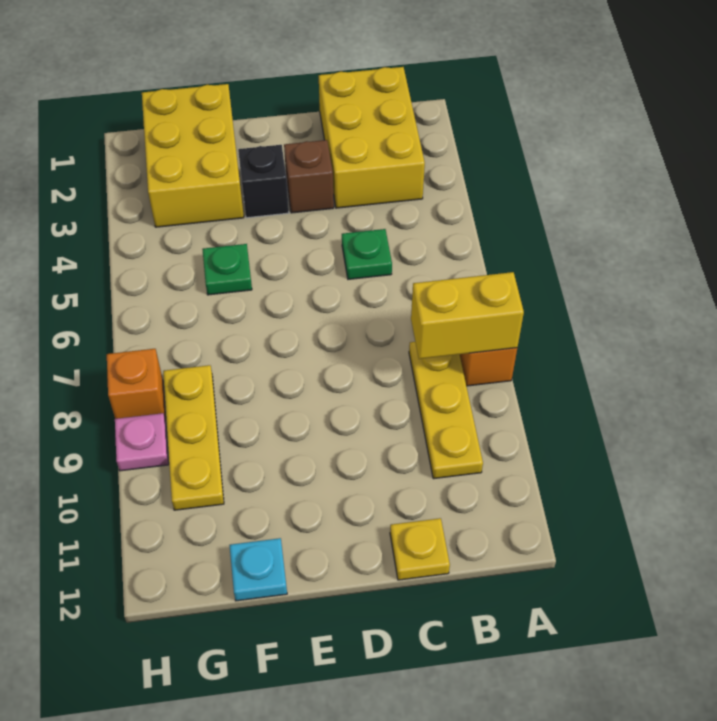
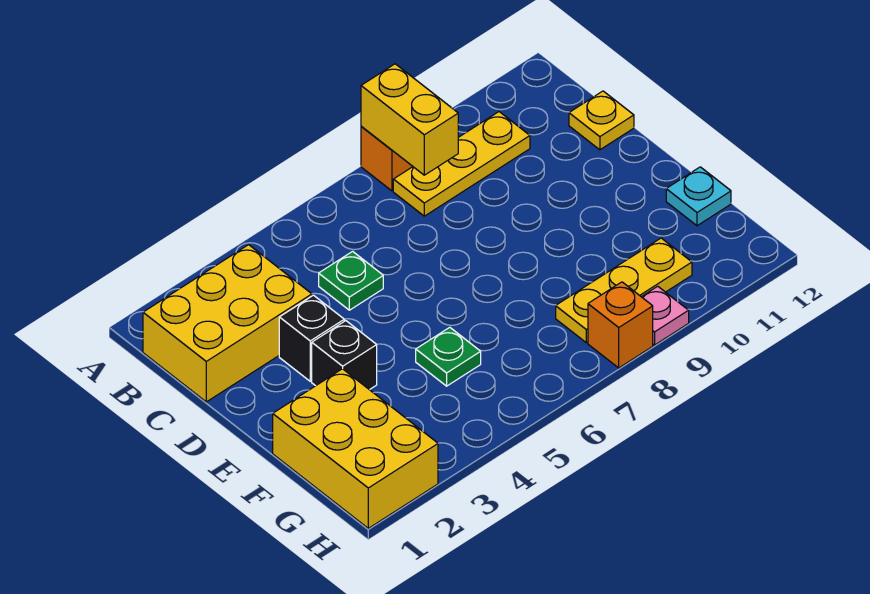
brown 1x1 brick [284,140,334,213] -> black 1x1 brick [279,295,344,381]
yellow 2x3 brick [142,84,244,227] -> yellow 2x3 brick turned to [273,369,438,528]

